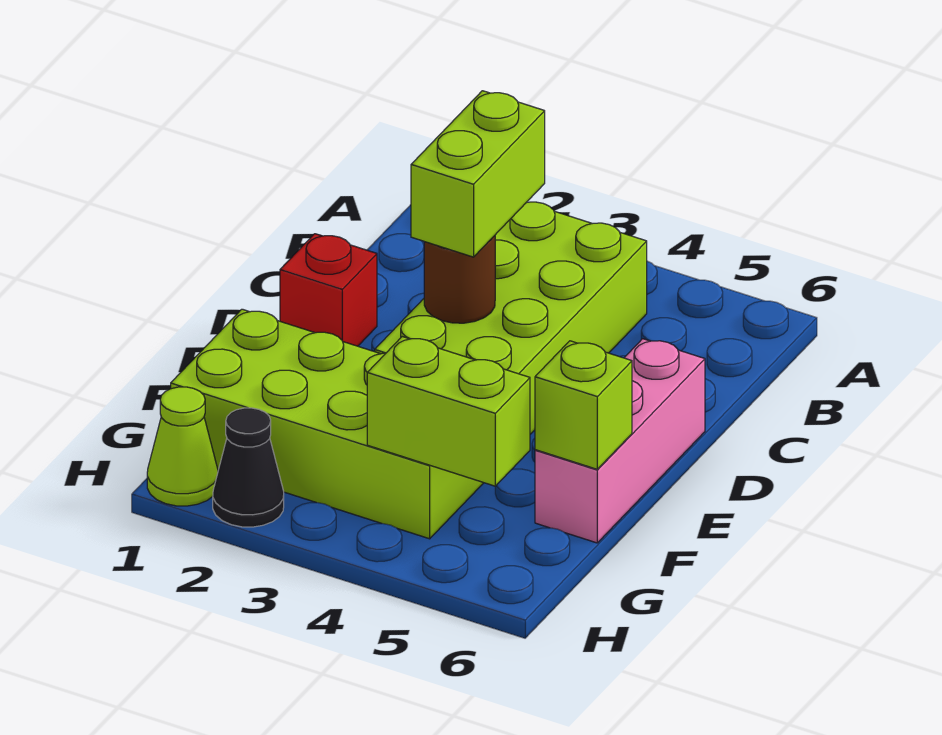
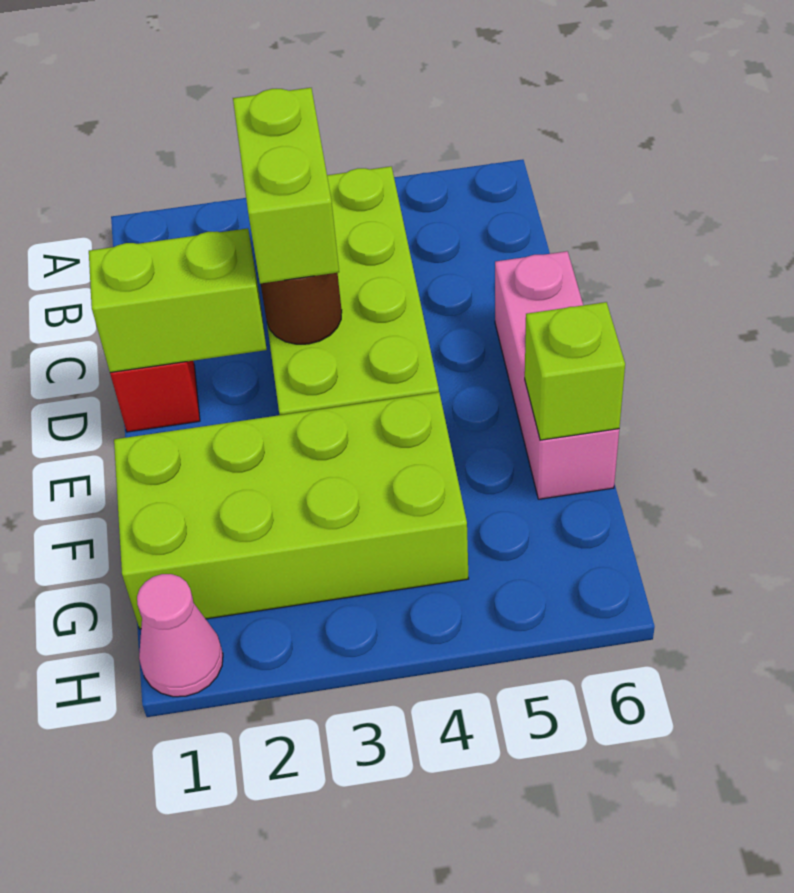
lime 1x2 brick [367,337,530,486] -> lime 1x2 brick moved to [89,228,267,372]
lime 1x1 cone [147,387,218,506] -> pink 1x1 cone [137,574,223,697]
black 1x1 cone [213,408,284,527] -> none

